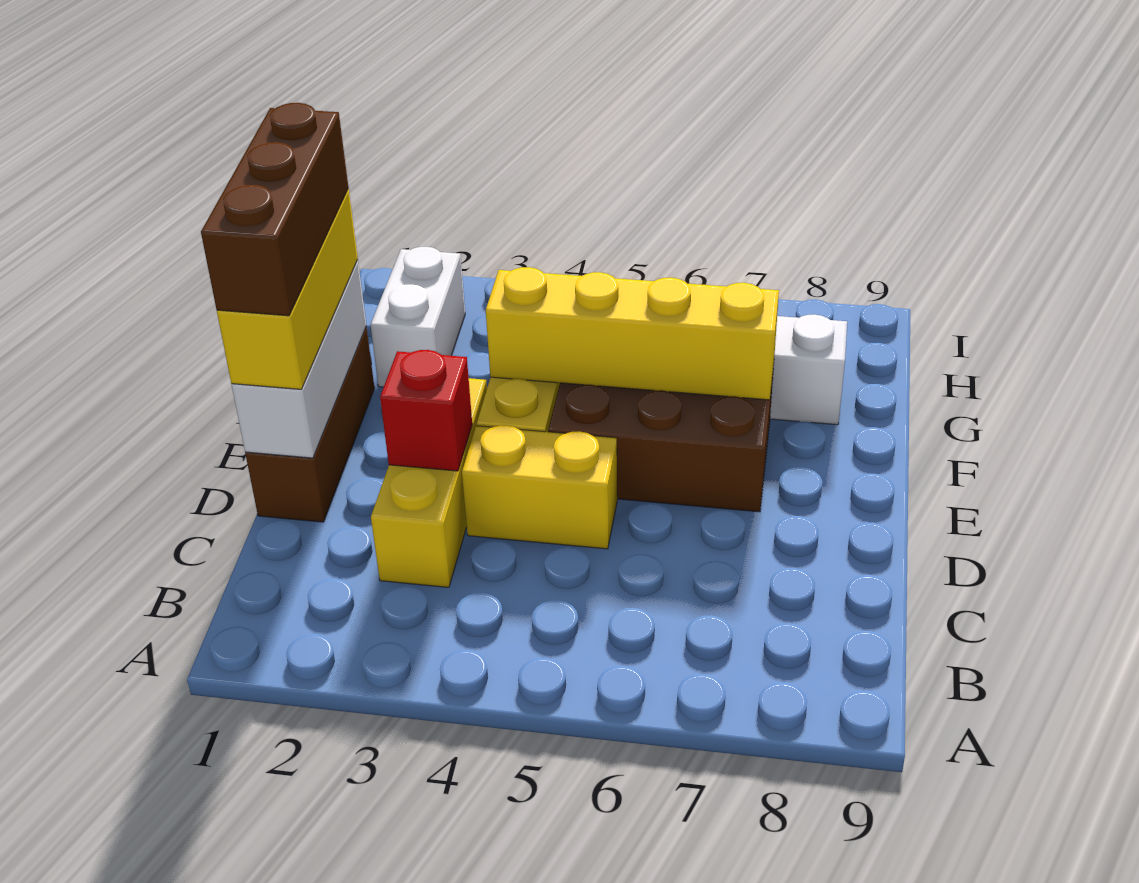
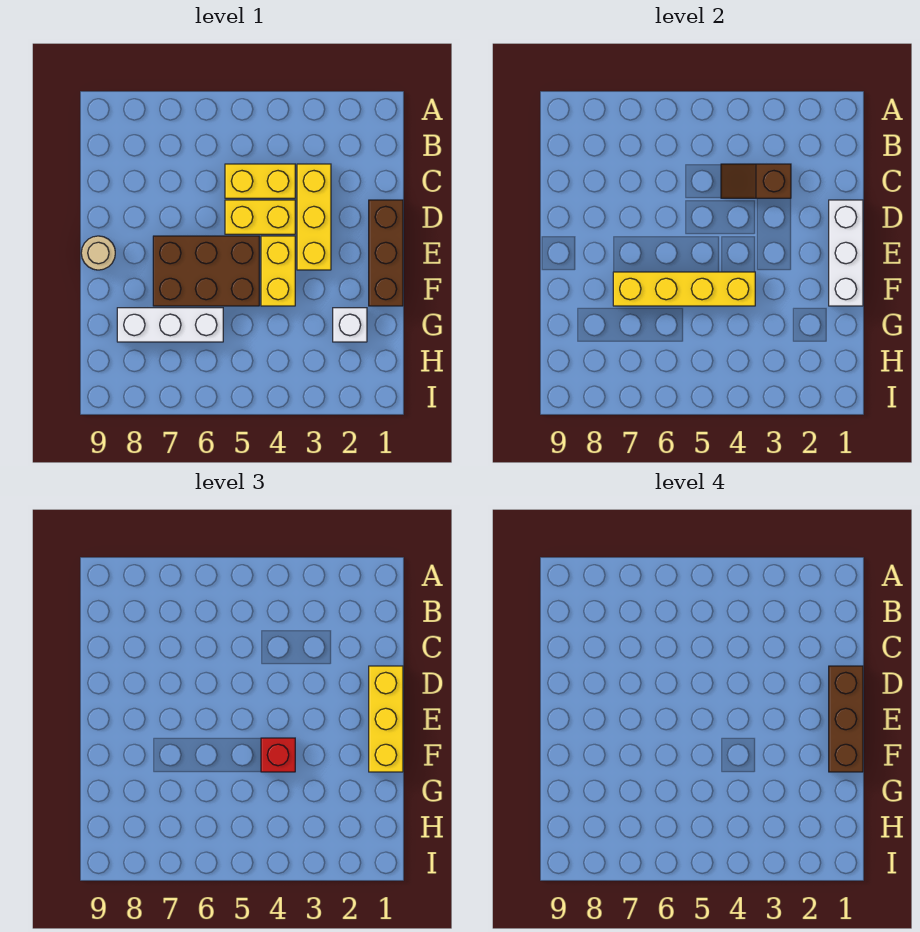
none -> brown 1x2 slope [721,164,791,198]
none -> yellow 1x2 brick [225,164,295,198]
red 1x1 brick [380,350,472,471] -> red 1x1 brick moved to [261,738,295,772]
none -> tan 1x1 round brick [81,236,115,270]
white 1x2 brick [371,247,465,387] -> white 1x1 brick [333,308,367,342]

